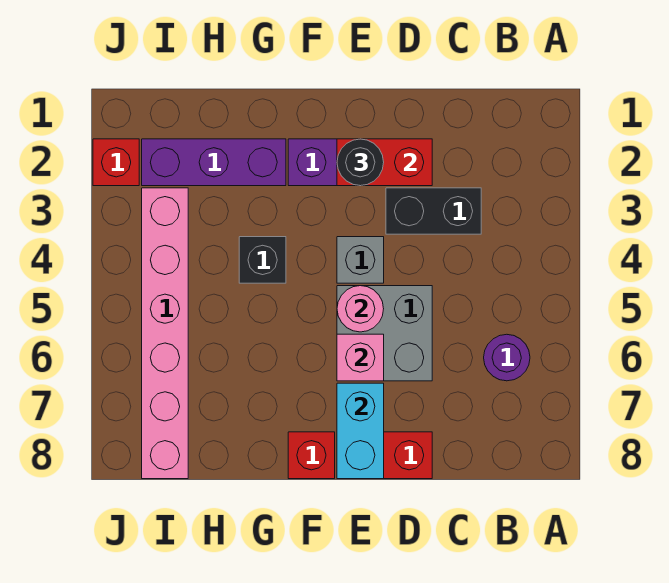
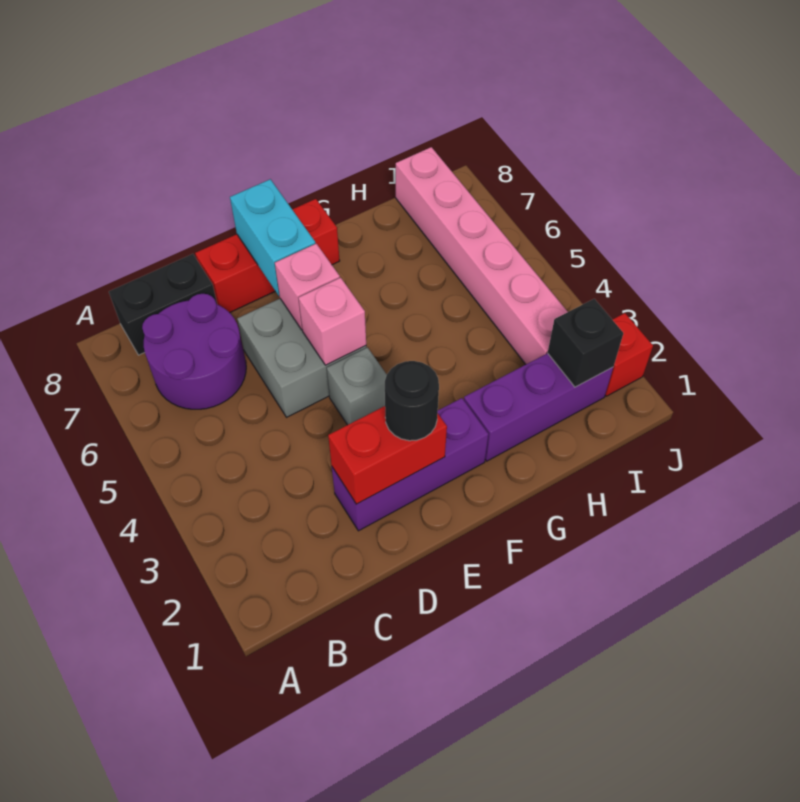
purple 1x1 round brick [484,334,530,381] -> purple 2x2 round brick [142,294,246,409]
black 1x2 brick [386,188,481,234] -> black 1x2 brick moved to [109,254,217,355]
pink 1x1 round brick [337,286,384,332] -> pink 1x1 brick [299,278,366,365]
black 1x1 brick [239,237,286,283] -> black 1x1 brick moved to [548,299,623,387]

